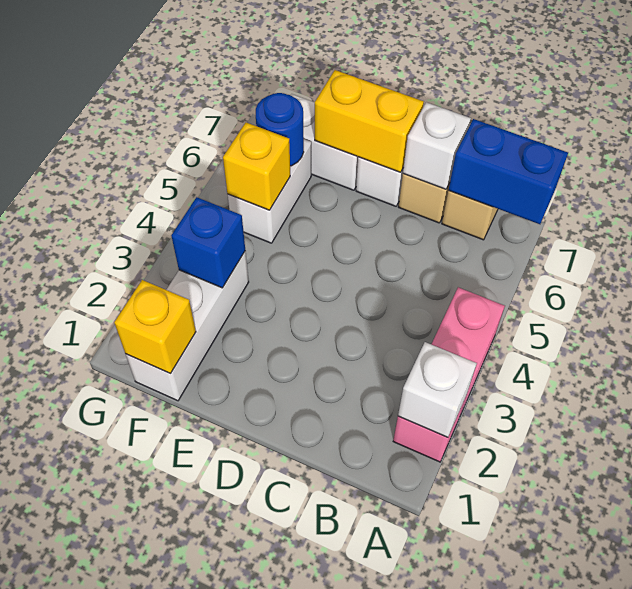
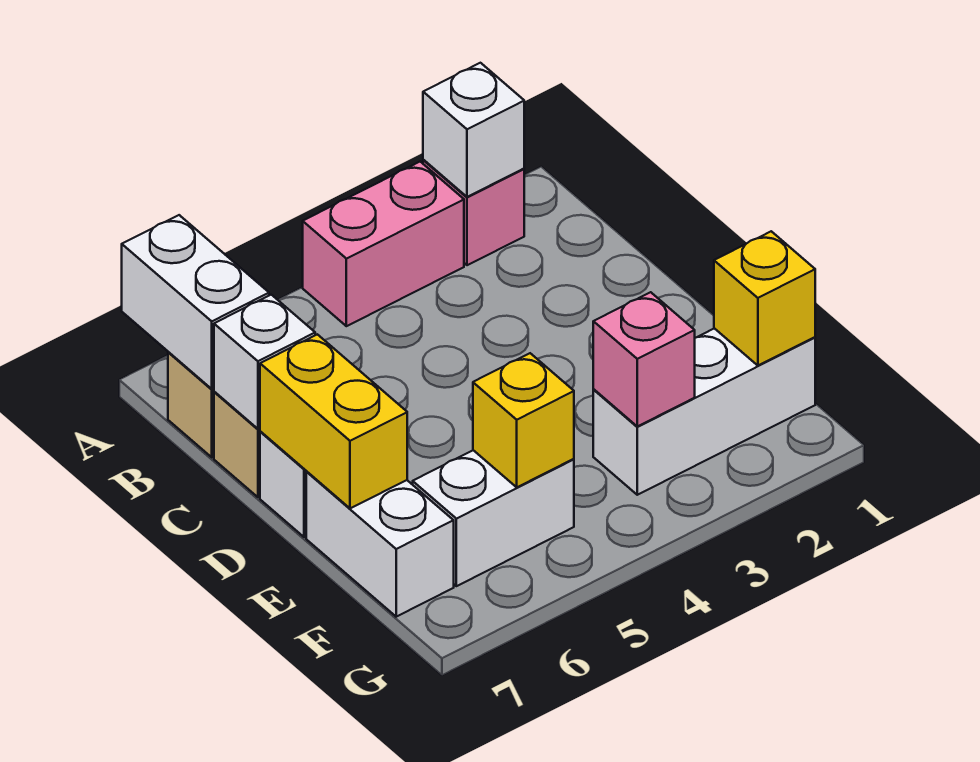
blue 1x2 brick [449,119,568,224] -> white 1x2 brick [122,215,269,389]
blue 1x1 brick [171,197,245,288] -> pink 1x1 brick [593,292,695,426]
blue 1x1 round brick [256,93,304,166] -> none

